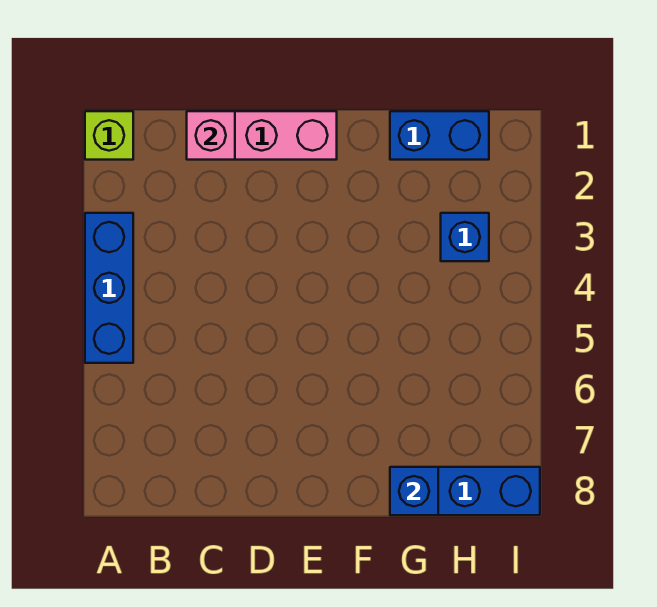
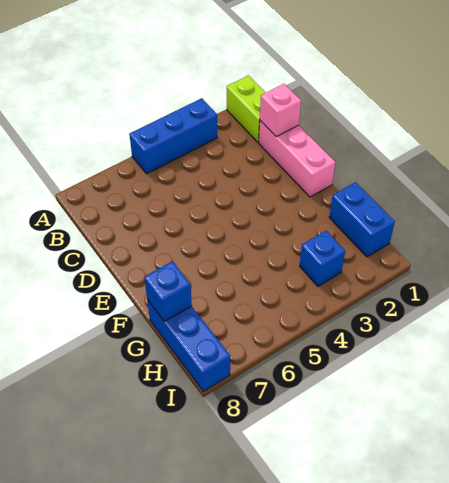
lime 1x1 brick [85,111,133,160] -> lime 1x2 brick [227,75,266,142]

